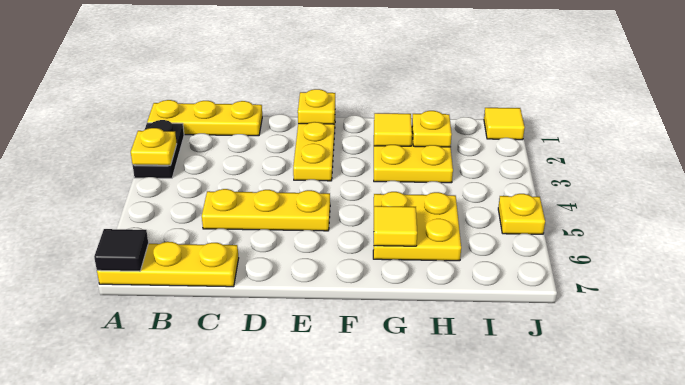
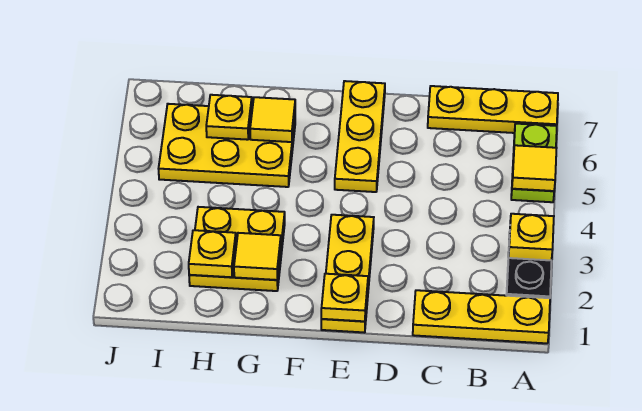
none -> lime 1x2 plate [511,124,557,202]
black 1x1 tile [94,229,148,271] -> none
yellow 1x3 plate [202,189,330,231] -> yellow 1x3 plate turned to [335,81,385,192]
yellow 2x2 plate [373,192,461,261] -> yellow 2x3 plate [159,104,295,187]
yellow 1x1 tile [484,108,525,140] -> yellow 1x1 tile moved to [512,145,556,191]
yellow 1x1 plate [498,194,545,234] -> yellow 1x1 plate moved to [206,95,252,140]

